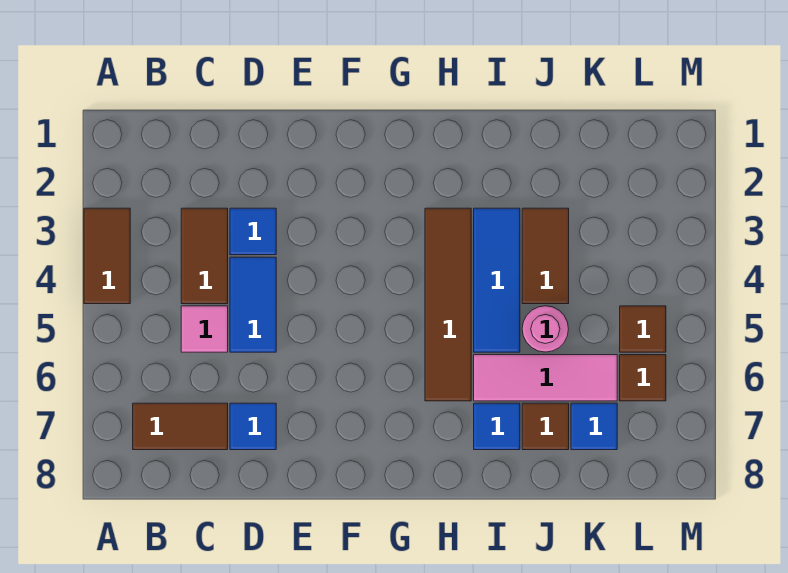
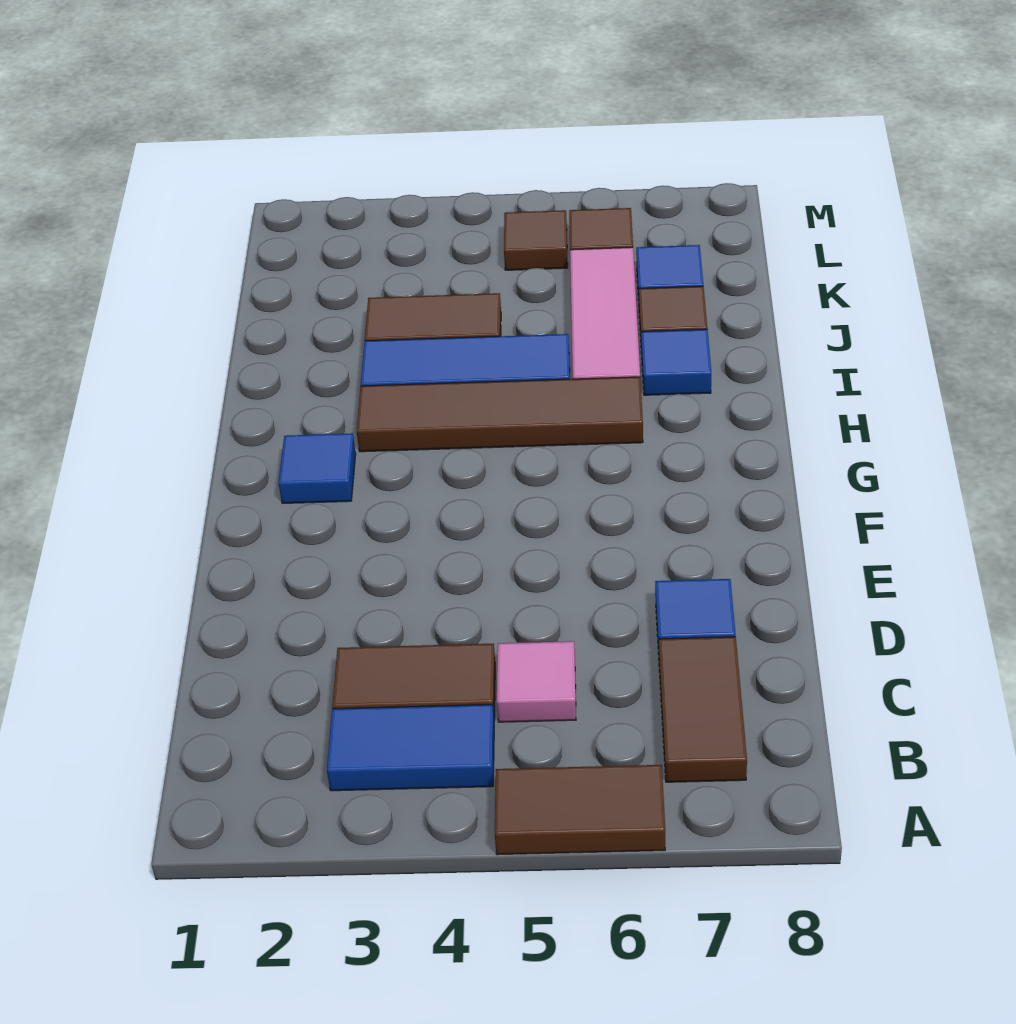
brown 1x2 tile [84,208,130,304] -> brown 1x2 tile moved to [495,765,665,855]
blue 1x1 tile [230,208,276,255] -> blue 1x1 tile moved to [279,433,356,503]
blue 1x2 tile [230,257,276,352] -> blue 1x2 tile moved to [327,705,494,791]
pink 1x1 round brick [522,306,568,352] -> none

